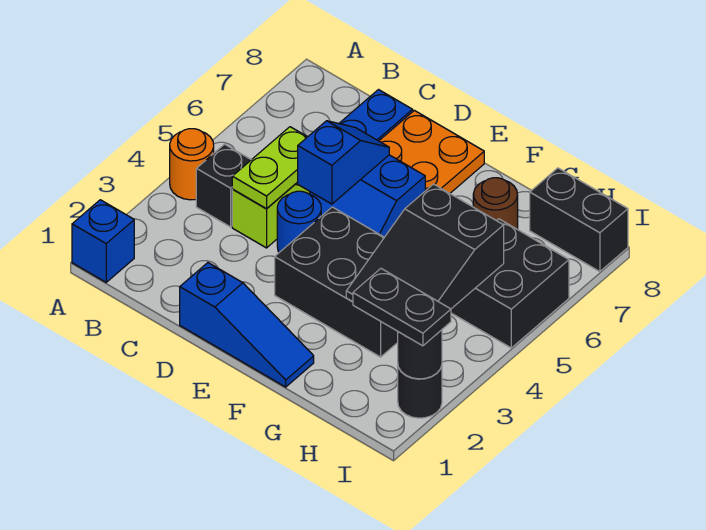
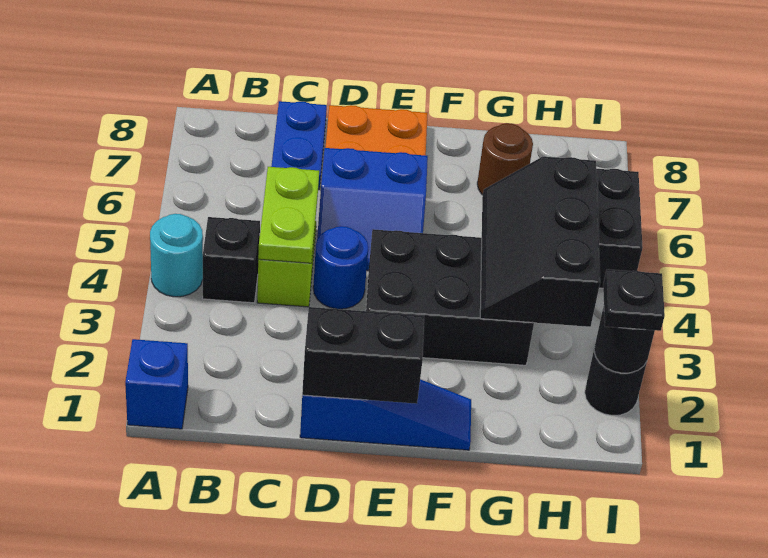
orange 1x1 round brick [170,129,214,200] -> cyan 1x1 round brick [150,214,203,297]
blue 1x2 slope [298,121,389,204] -> none
black 2x3 slope [346,184,504,309] -> black 2x3 slope turned to [480,157,600,327]
black 1x2 plate [353,269,451,346] -> black 1x1 plate [603,269,665,331]
black 1x2 brick [530,168,628,272] -> black 1x2 brick moved to [302,307,424,404]

